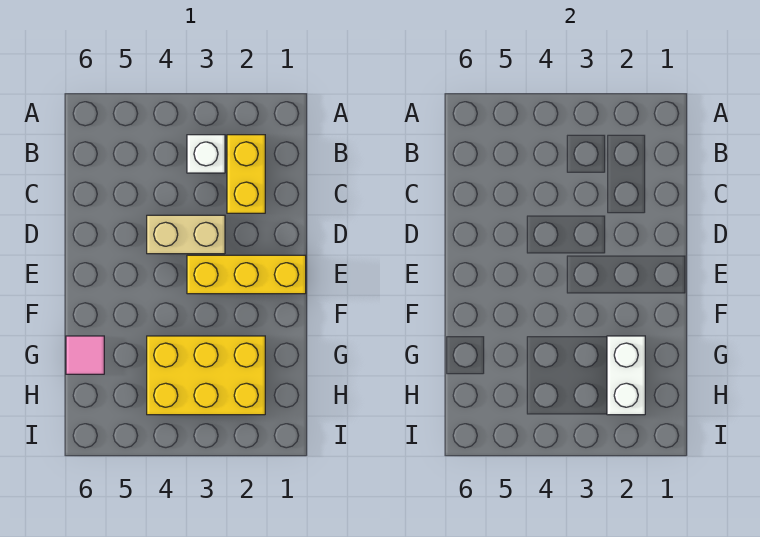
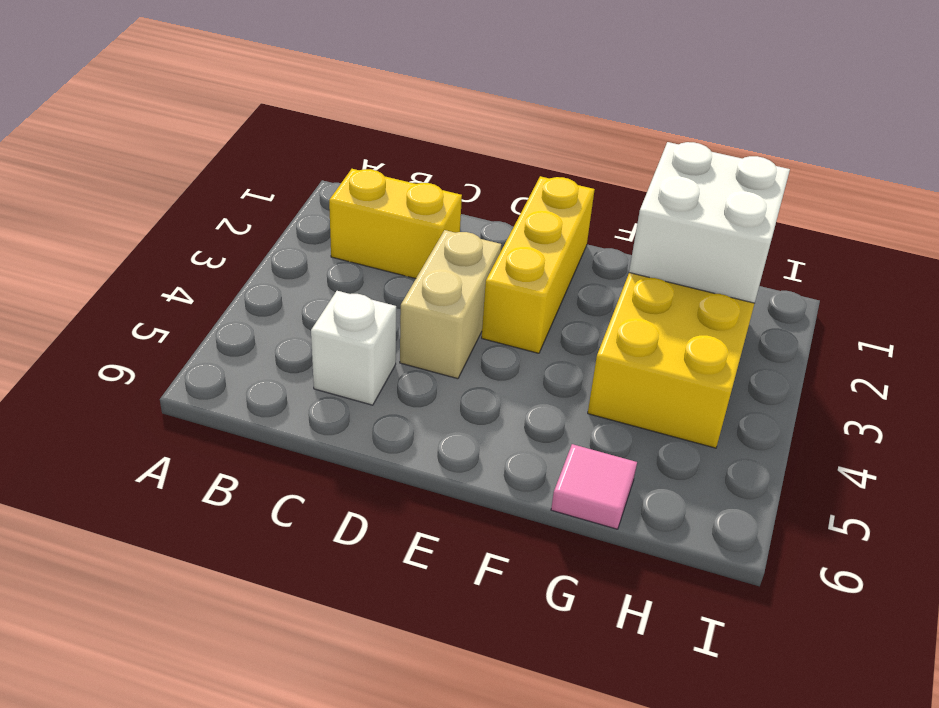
white 1x1 brick [187,135,225,173] -> white 1x1 brick moved to [311,291,396,405]
white 1x2 brick [607,336,645,415] -> white 2x2 brick [629,142,790,303]

